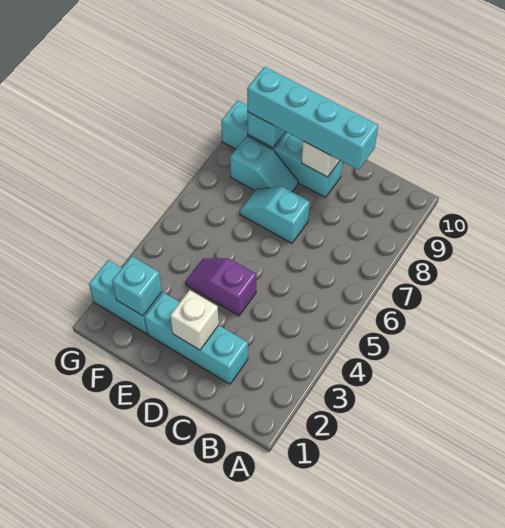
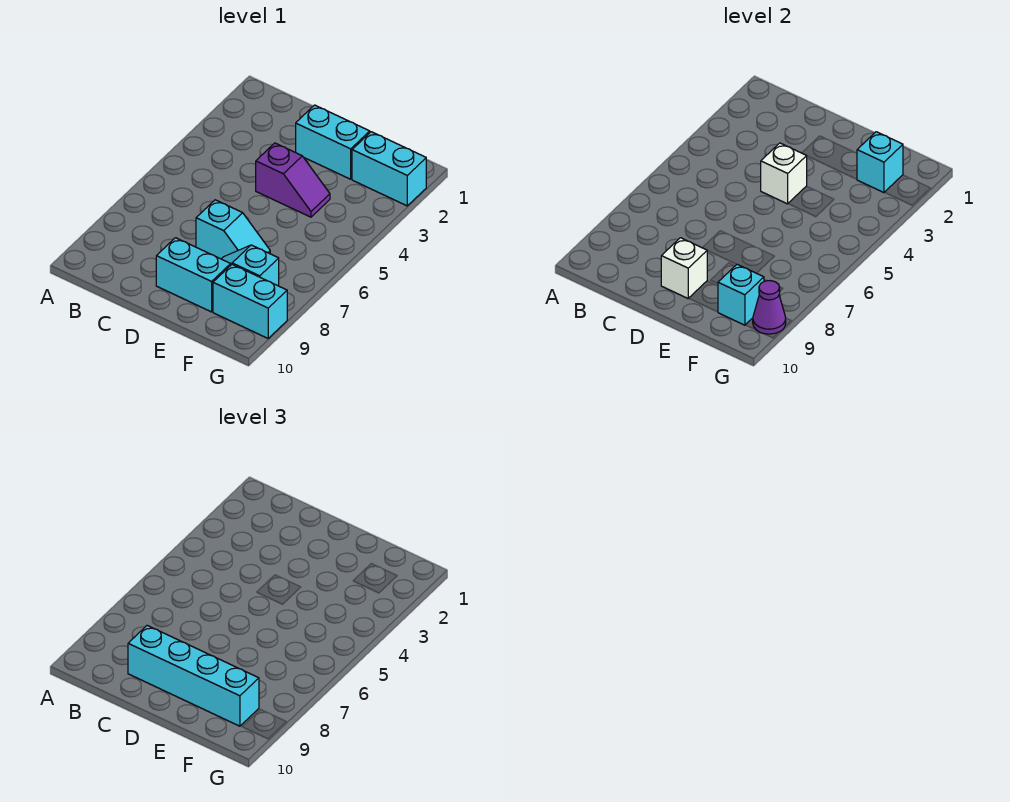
cyan 1x3 brick [144,293,248,384] -> cyan 1x2 brick [296,105,370,179]
white 1x1 brick [170,290,219,350] -> white 1x1 brick moved to [761,143,807,204]
none -> purple 1x1 cone [753,281,786,334]

